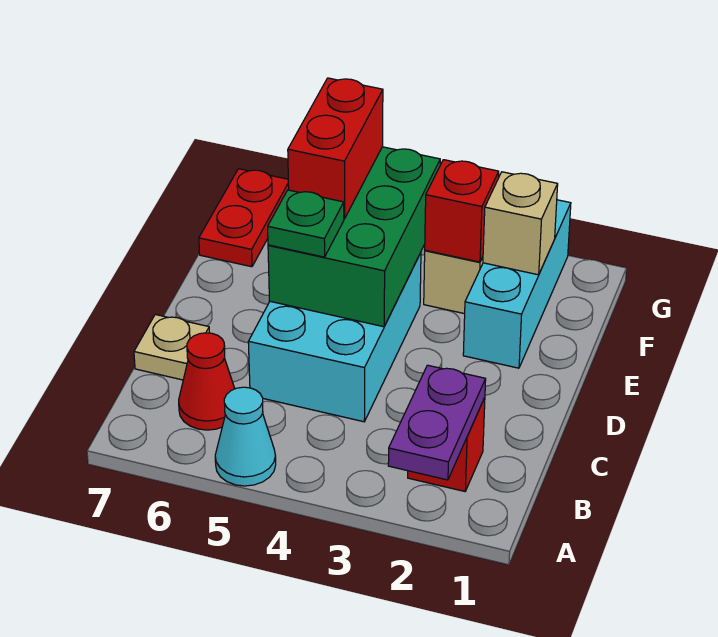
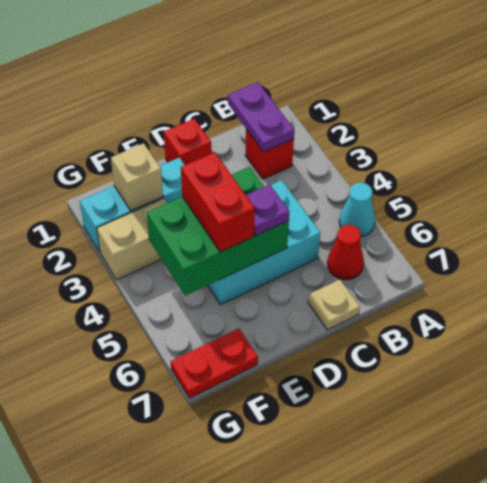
purple 1x2 plate [388,365,486,480] -> purple 1x2 plate turned to [228,82,294,152]
green 1x1 plate [268,190,344,257] -> purple 1x1 plate [246,184,289,236]
red 1x2 brick [288,78,383,219] -> red 1x2 brick turned to [181,152,255,252]
red 1x1 brick [425,160,499,262] -> red 1x1 brick moved to [164,119,212,165]

